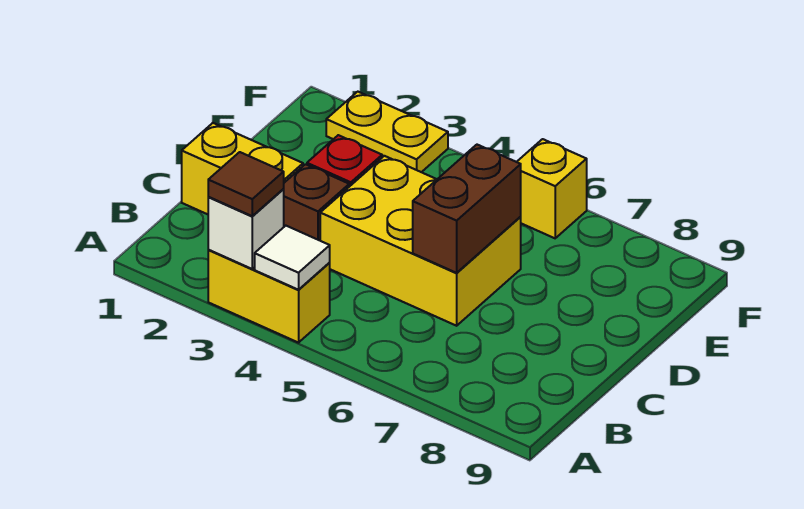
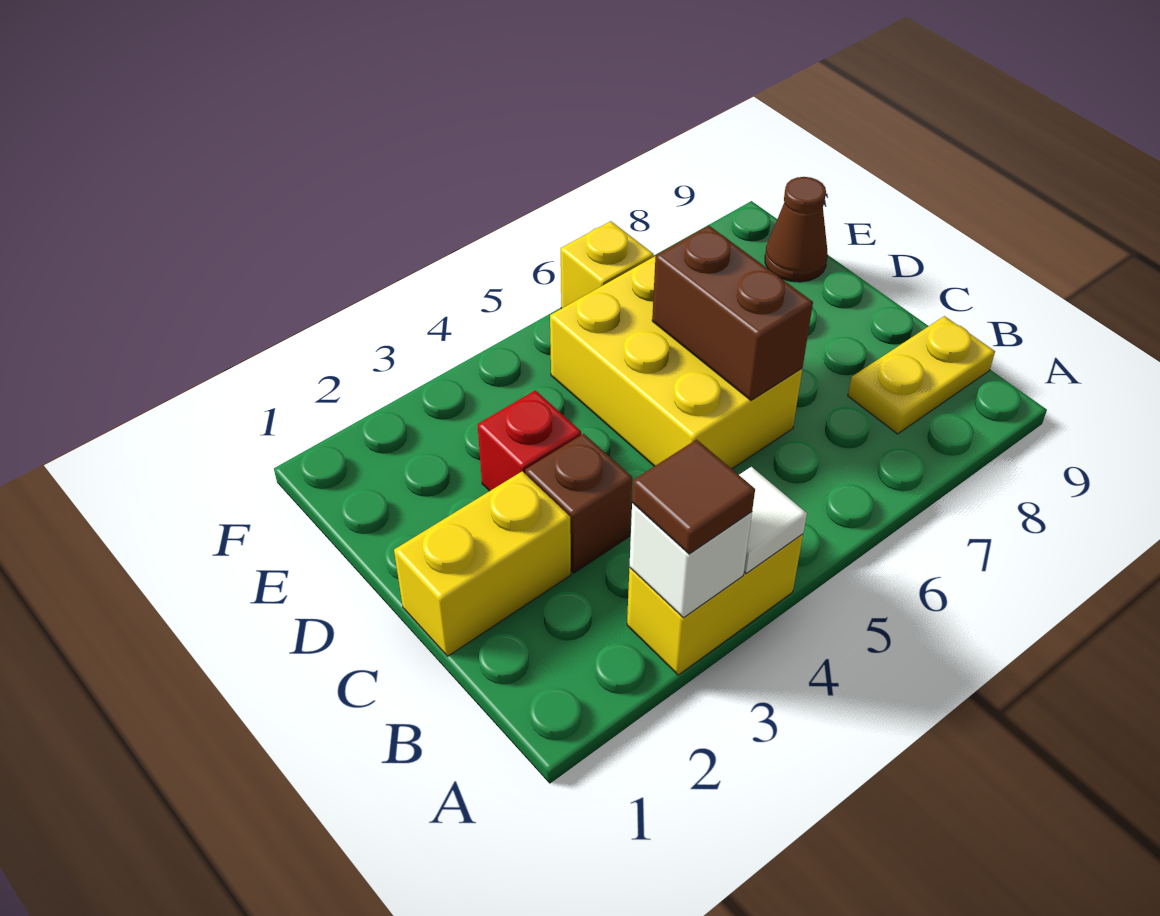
yellow 2x3 brick [320,156,521,326] -> yellow 2x3 brick turned to [550,256,802,469]
none -> brown 1x1 cone [765,177,828,282]
yellow 1x2 plate [326,92,448,172] -> yellow 1x2 plate moved to [848,316,995,434]

